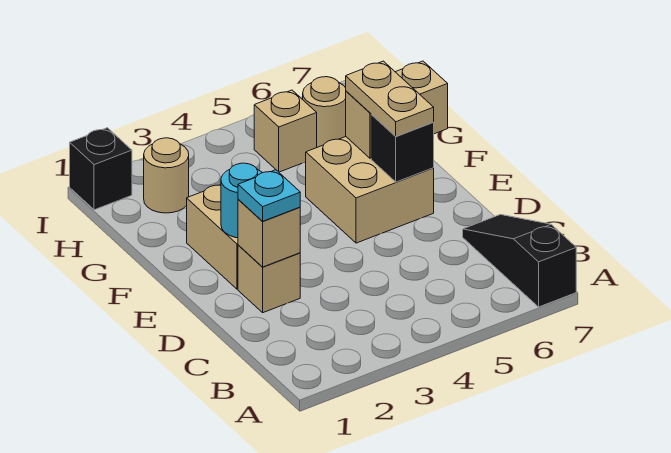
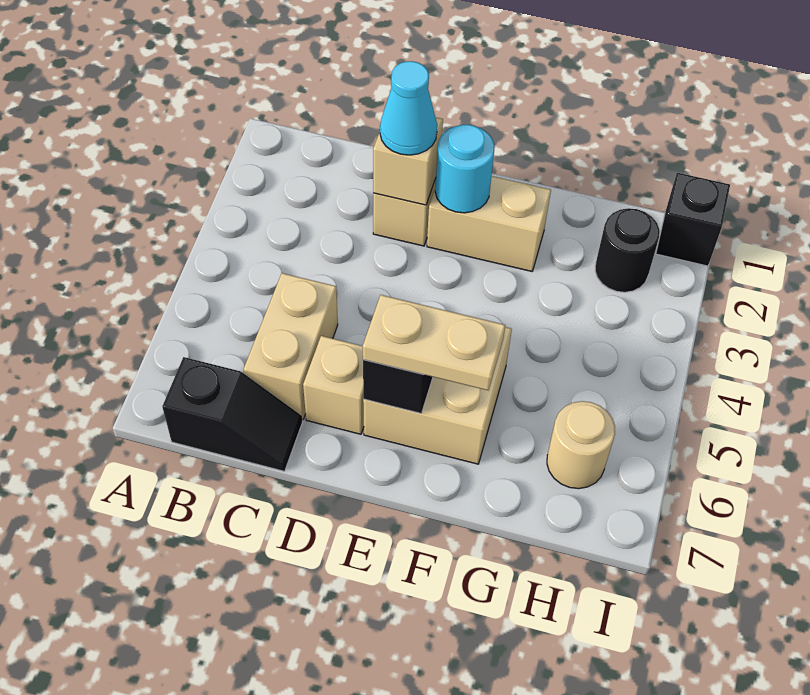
black 1x3 slope [463,215,576,307] -> black 1x2 slope [162,357,303,471]
cyan 1x1 plate [238,170,300,221] -> cyan 1x1 cone [380,61,437,155]
tan 1x2 brick [346,61,448,158] -> tan 1x2 brick moved to [243,273,338,420]
tan 1x1 round brick [144,138,189,213] -> black 1x1 round brick [595,208,660,292]
tan 1x1 brick [254,90,317,172] -> tan 1x1 brick moved to [303,336,364,434]

